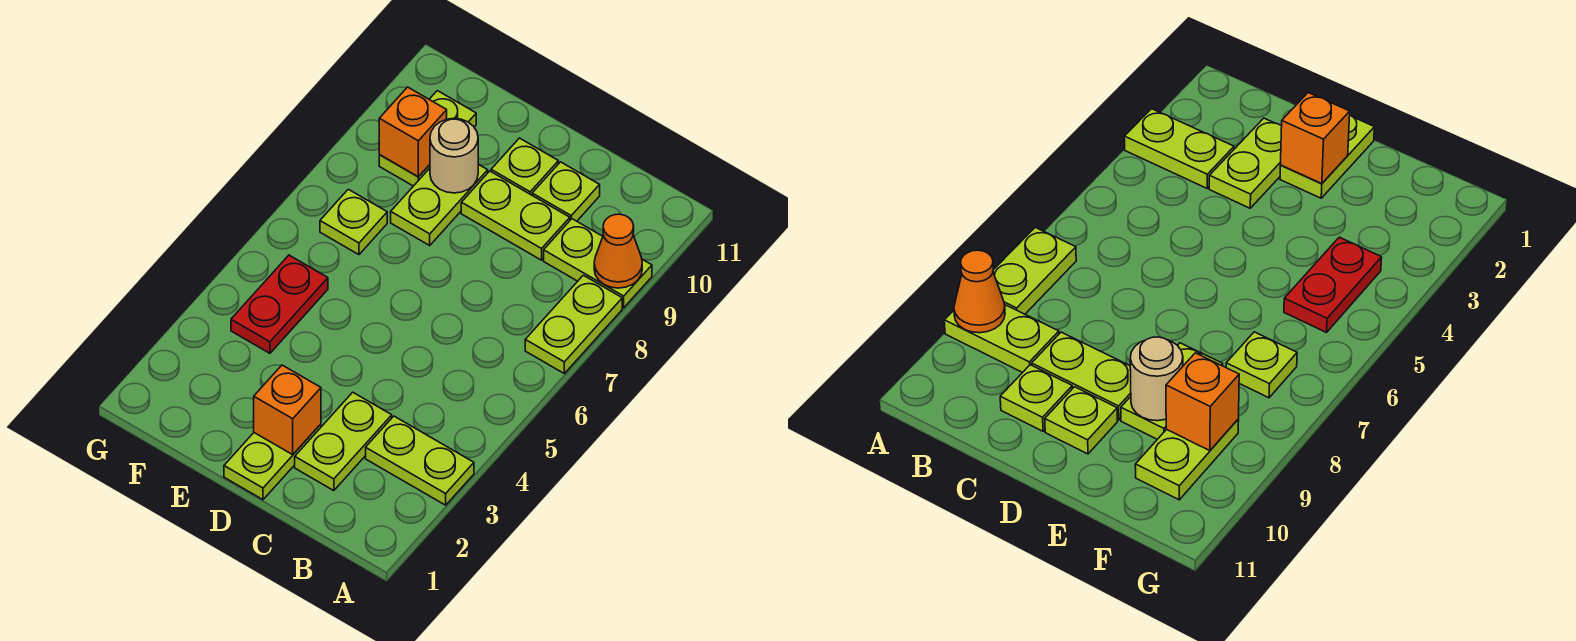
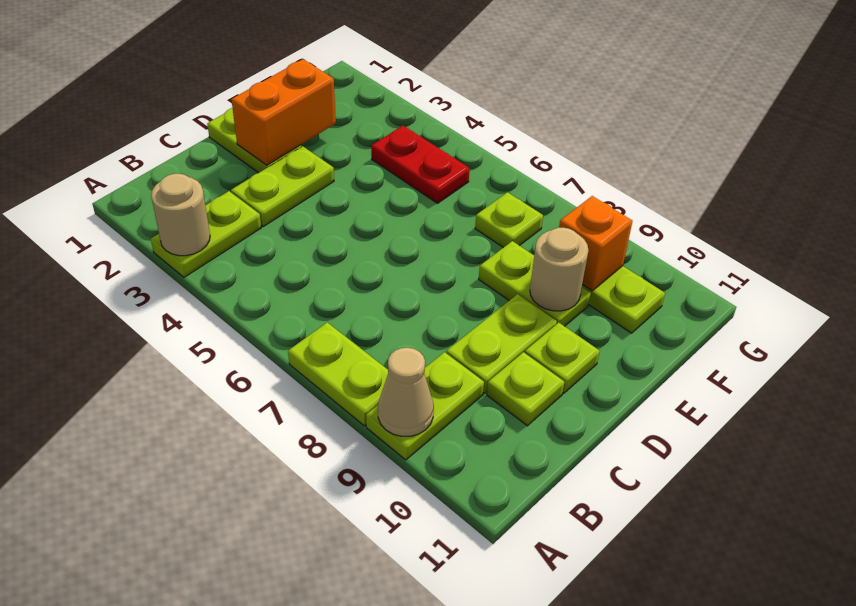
none -> tan 1x1 round brick [151,173,210,256]
orange 1x1 cone [594,214,642,288] -> tan 1x1 cone [378,348,434,436]
lime 1x2 plate [295,392,392,491] -> lime 1x2 plate turned to [231,146,334,227]
orange 1x1 brick [254,365,321,455] -> orange 1x2 brick [231,59,336,165]

